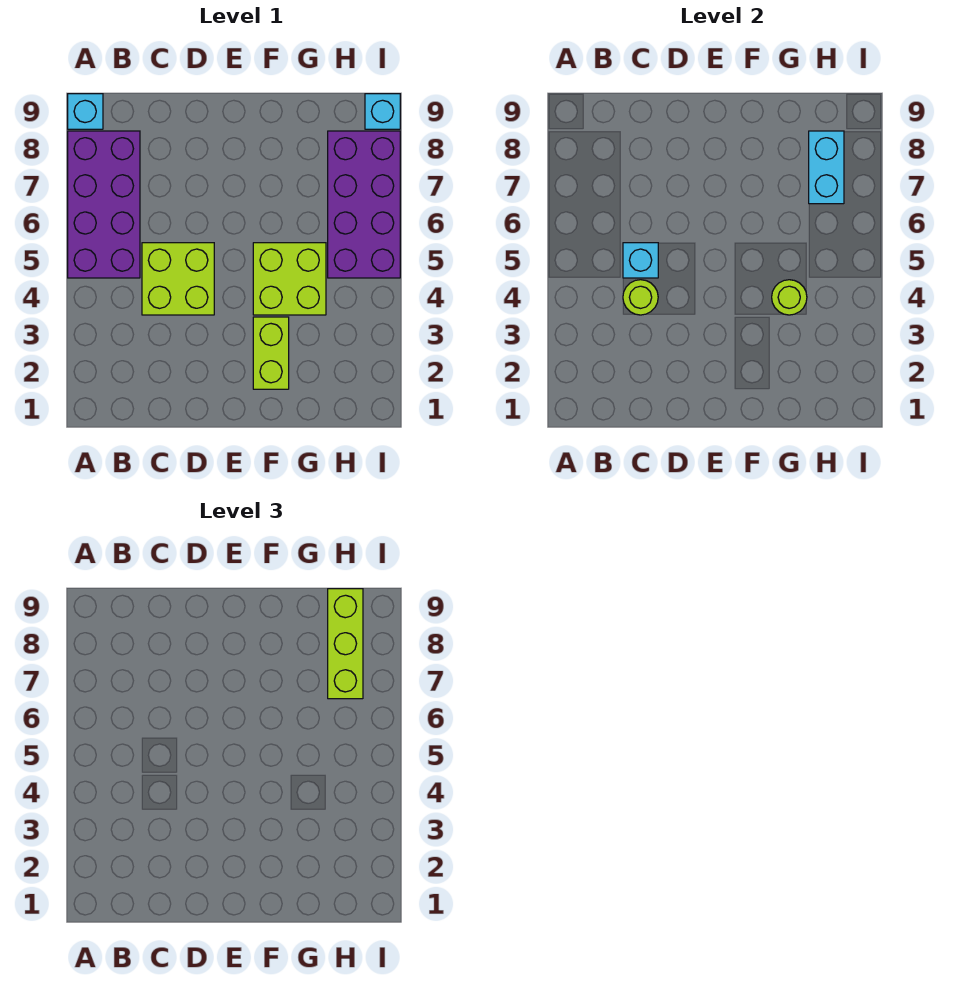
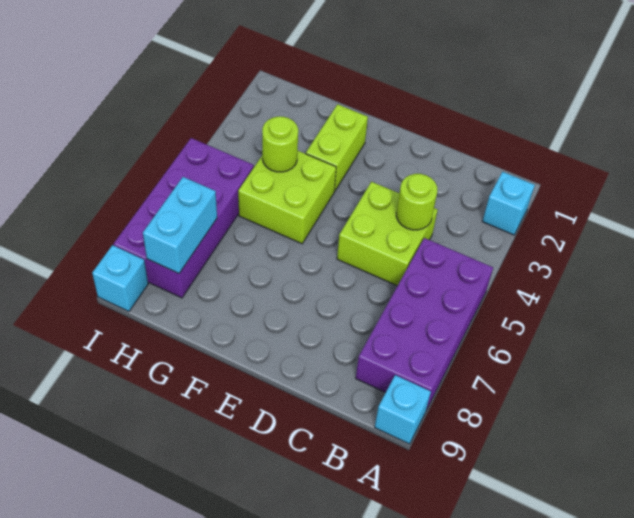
cyan 1x1 brick [623,243,658,278] -> cyan 1x1 brick moved to [482,172,535,235]
lime 1x3 brick [328,589,363,699] -> none

